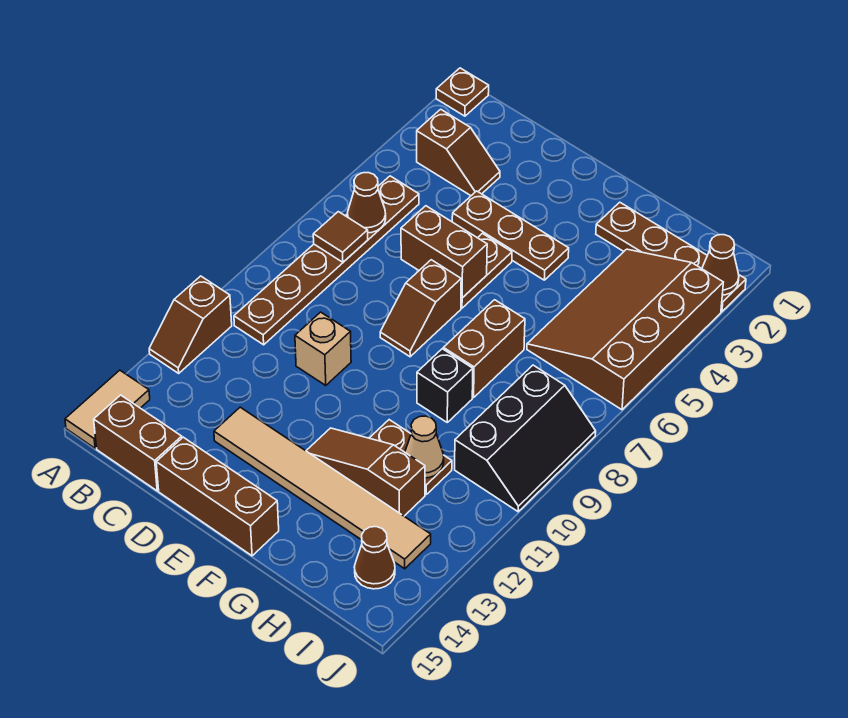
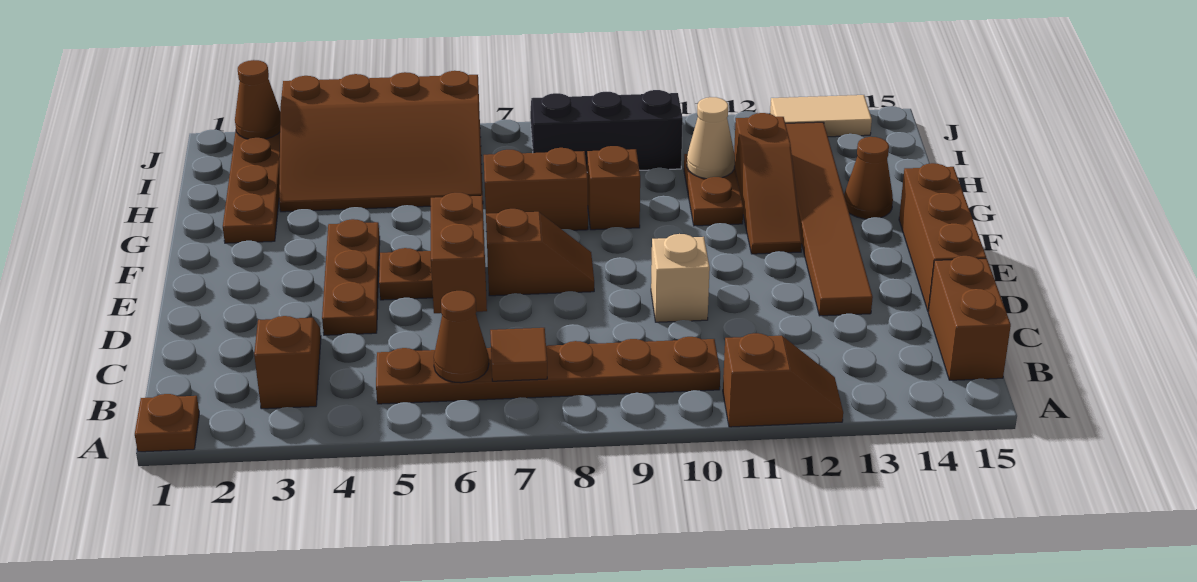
tan 1x2 tile [65,370,150,448] -> tan 1x2 tile moved to [770,95,872,137]
tan 1x6 tile [214,407,431,569] -> brown 1x6 tile [786,122,873,316]
black 1x1 brick [417,349,473,422] -> brown 1x1 brick [587,146,640,230]
brown 1x1 cone [354,527,395,589] -> brown 1x1 cone moved to [844,137,893,219]

